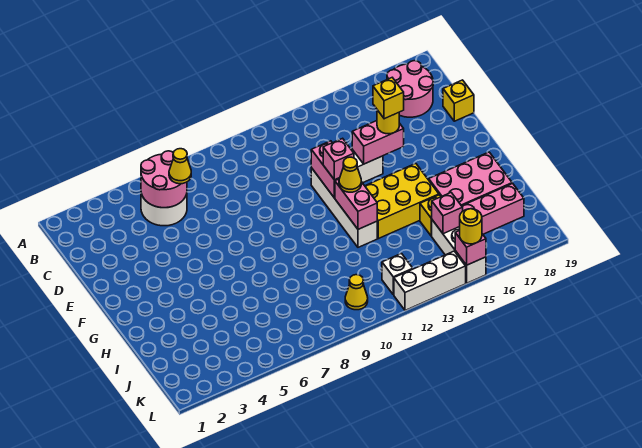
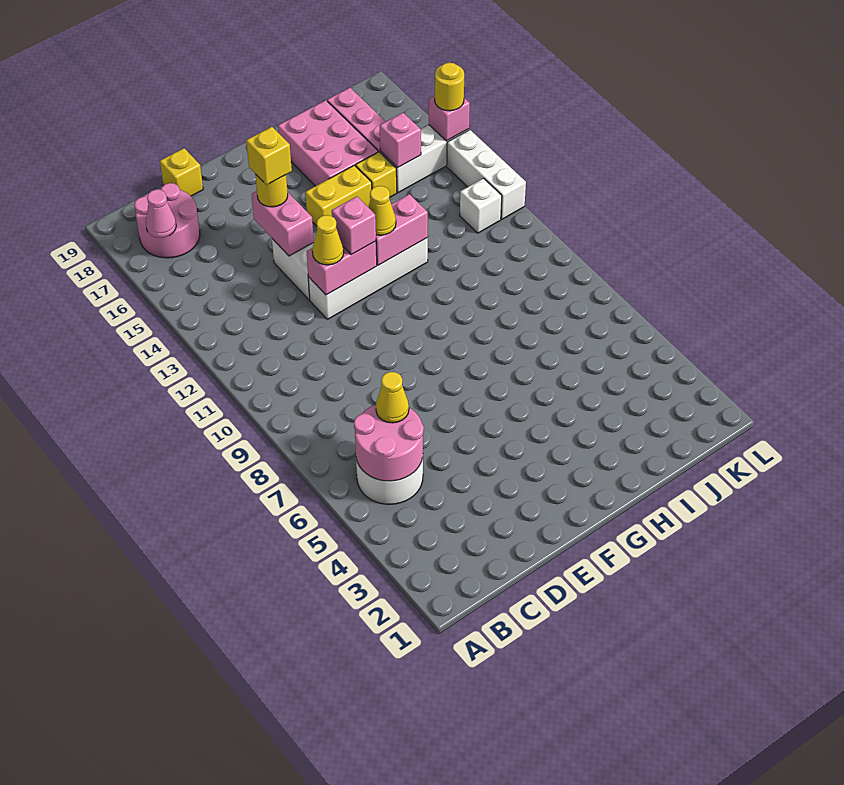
none -> pink 1x1 cone [146,189,176,238]
yellow 2x3 brick [365,163,439,239] -> yellow 1x2 brick [305,165,372,226]
yellow 1x1 cone [345,275,368,310] -> yellow 1x1 cone moved to [312,215,344,265]

